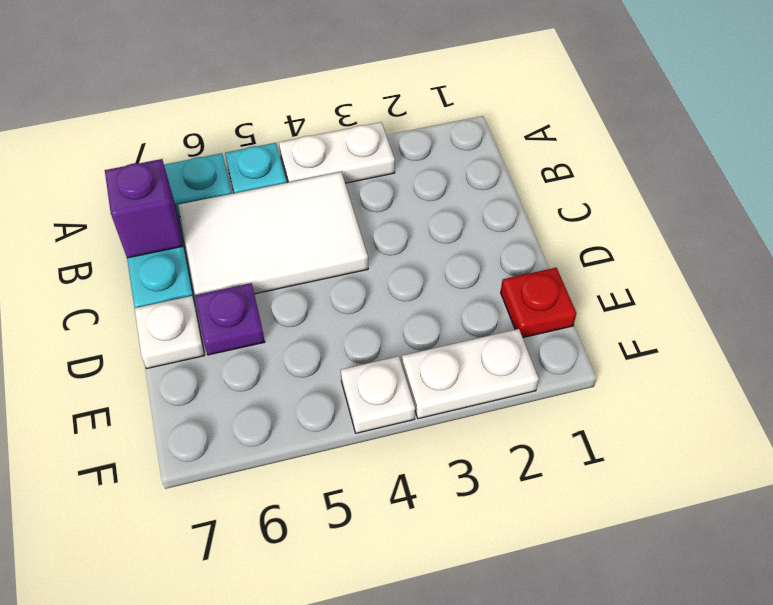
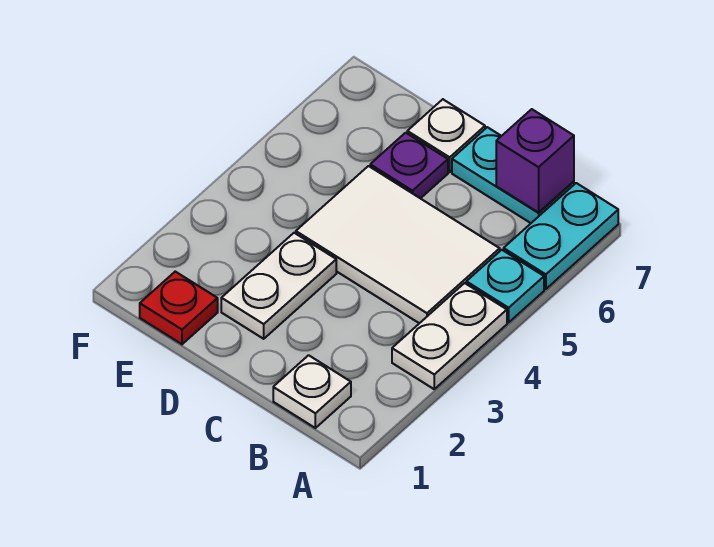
white 2x3 tile [178,172,368,295] -> white 2x3 tile turned to [296,166,500,323]
white 1x2 plate [402,329,539,419] -> white 1x2 plate moved to [221,233,336,339]
white 1x1 plate [341,356,415,433] -> white 1x1 plate moved to [273,355,351,428]

